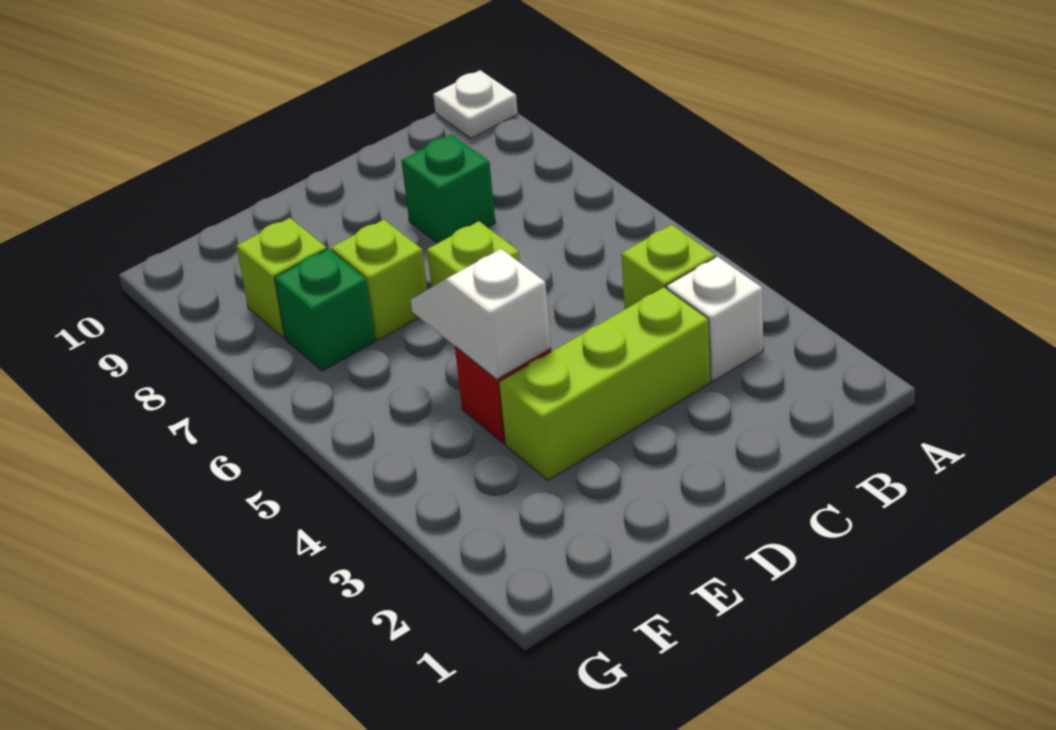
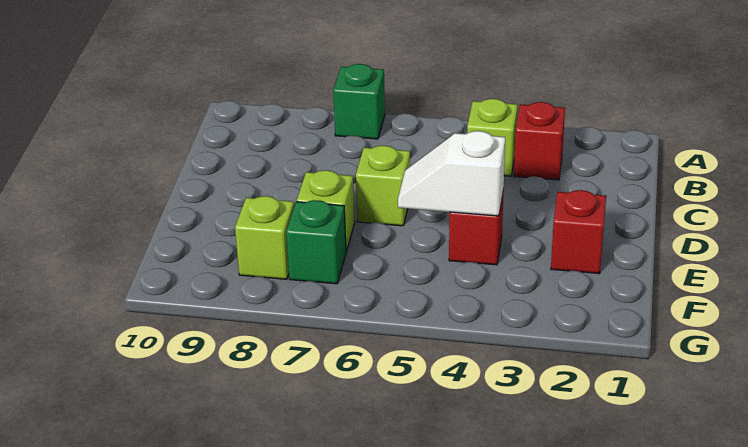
white 1x1 plate [433,70,518,138] -> none
white 1x1 brick [667,257,763,381] -> red 1x1 brick [514,102,565,180]
lime 1x3 brick [499,287,711,480] -> none
green 1x1 brick [401,134,495,243] -> green 1x1 brick moved to [333,64,385,139]
none -> red 1x1 brick [551,190,606,274]

